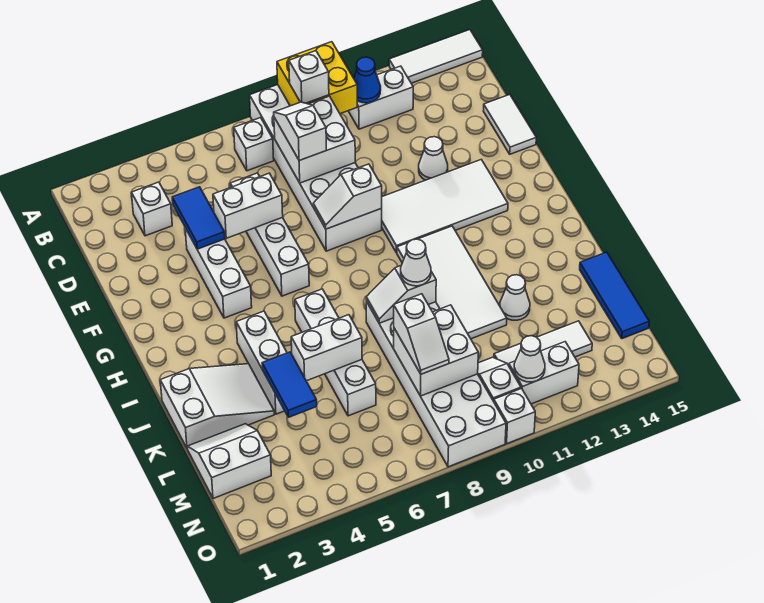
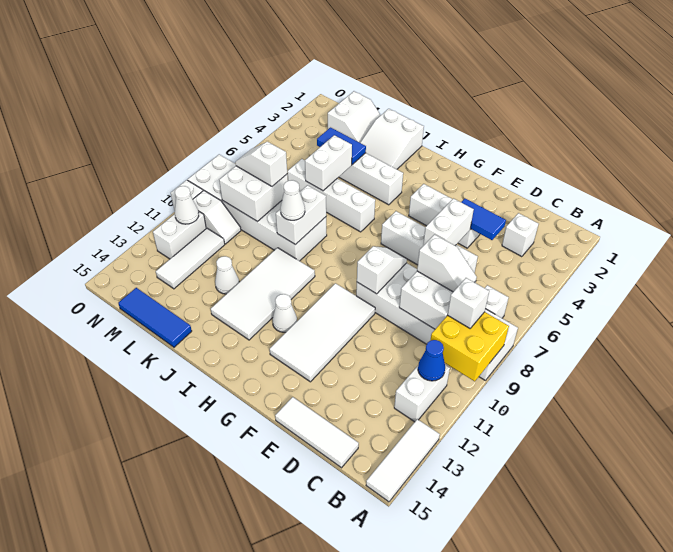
white 1x2 tile [484,95,536,154] -> white 1x3 tile [275,397,359,468]
white 1x1 cone [419,137,448,180] -> white 1x1 cone moved to [272,294,297,332]
white 2x4 tile [397,226,507,339] -> white 2x4 tile turned to [211,248,315,340]
white 1x2 slope [366,266,436,323] -> white 1x2 brick [276,185,326,245]

